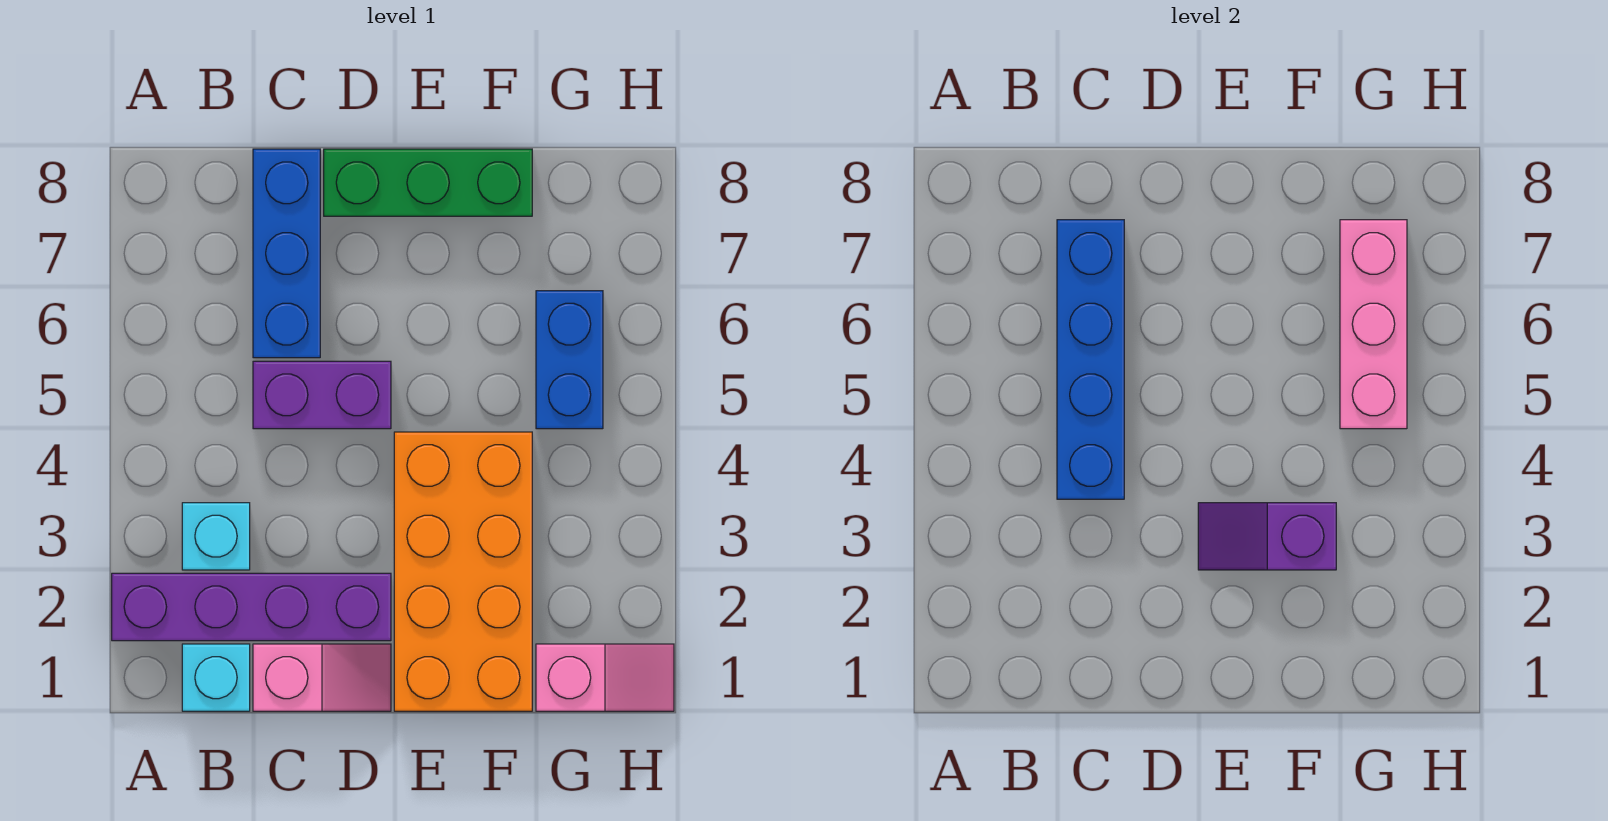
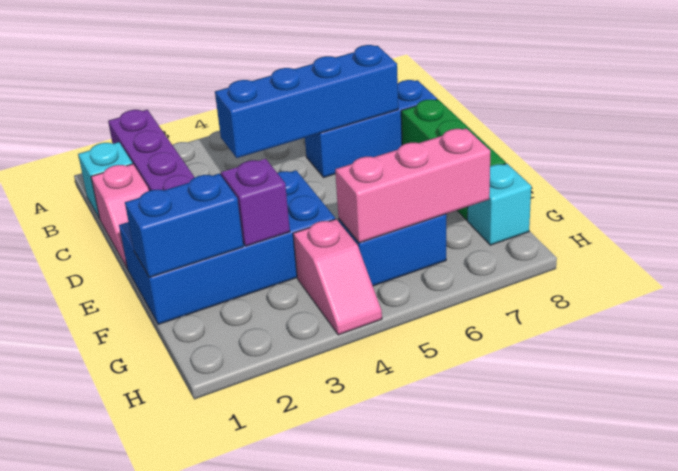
cyan 1x1 brick [182,503,250,570] -> cyan 1x1 brick moved to [467,164,531,245]
purple 1x2 brick [253,361,391,429] -> none
orange 2x4 brick [394,432,532,711] -> blue 2x4 brick [119,170,335,324]
none -> blue 1x2 brick [125,174,243,278]
pink 1x2 slope [536,644,674,711] -> pink 1x2 slope moved to [293,219,382,335]

